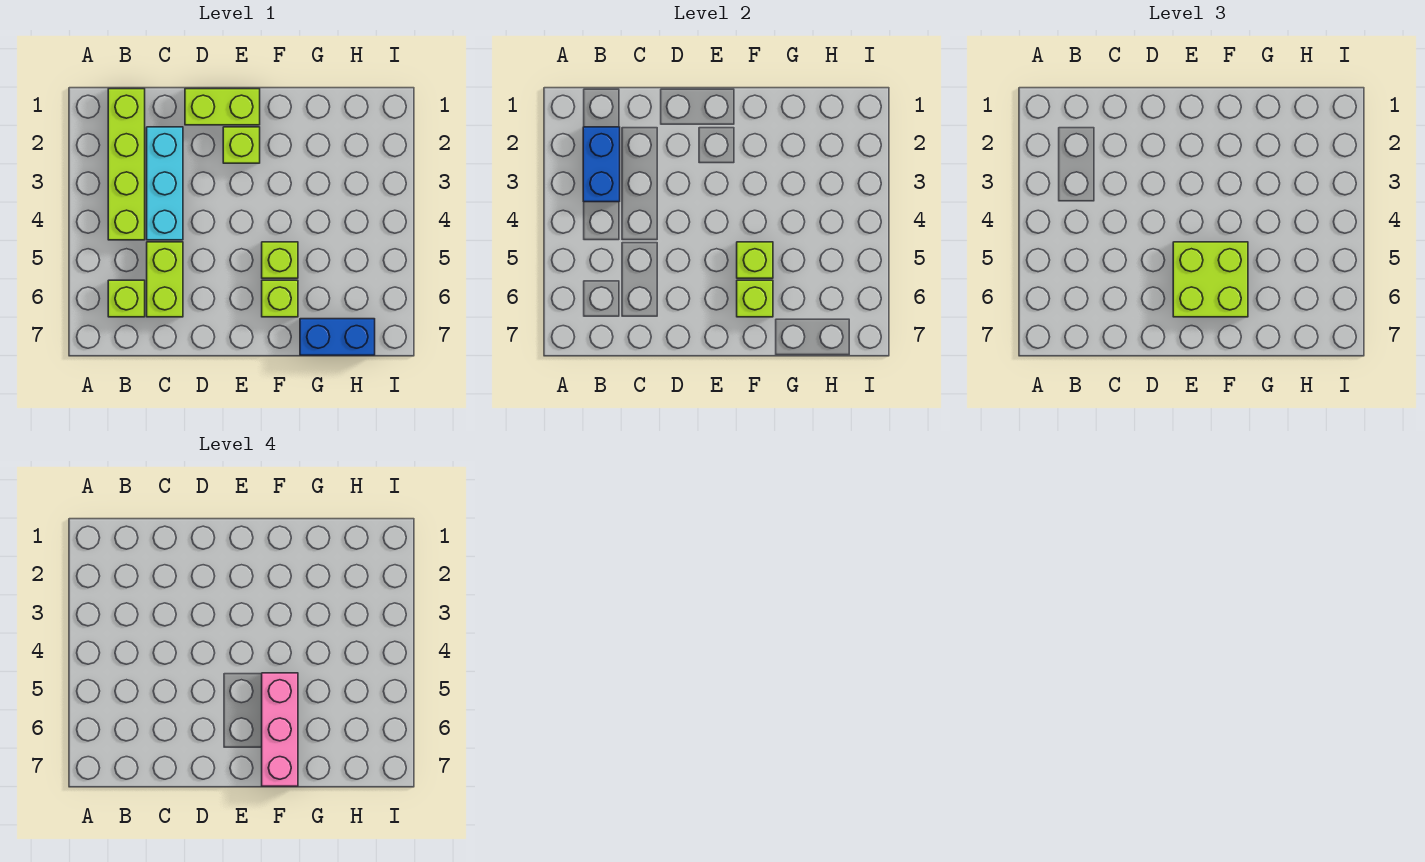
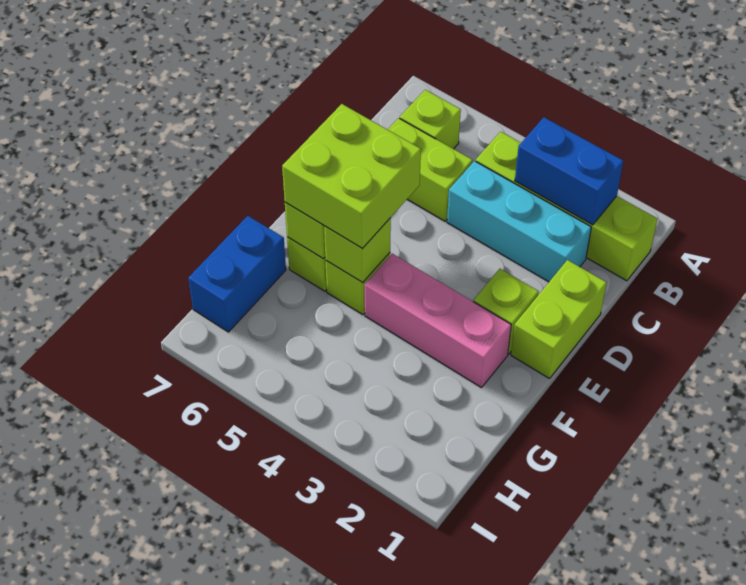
pink 1x3 brick [262,673,298,786] -> pink 1x3 brick moved to [365,254,511,388]

